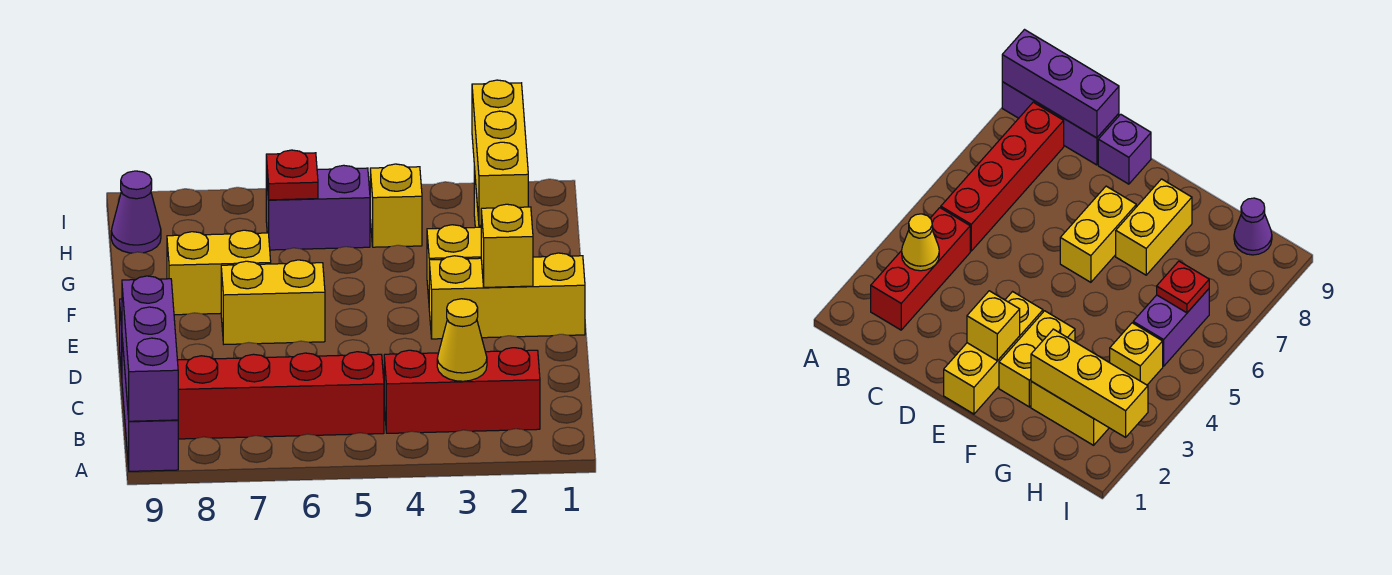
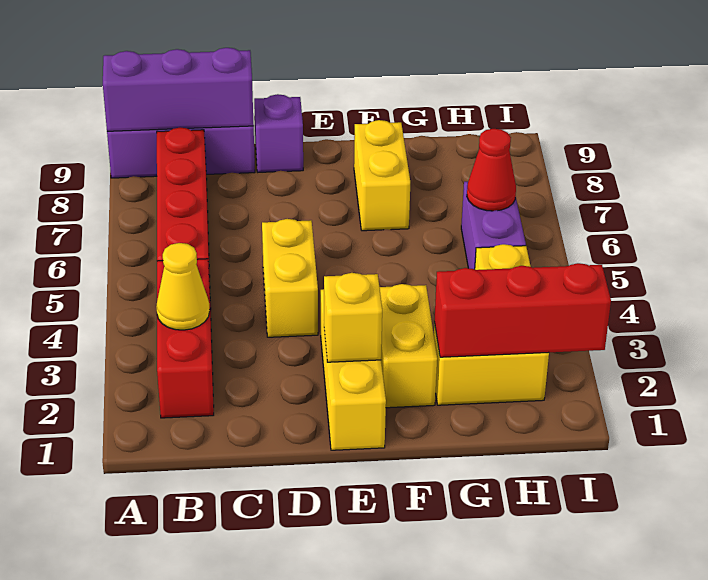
yellow 1x2 brick [221,260,325,344] -> yellow 1x2 brick moved to [262,219,318,337]
yellow 1x3 brick [472,80,528,225] -> red 1x3 brick [434,263,611,357]
red 1x1 plate [266,150,318,200] -> red 1x1 cone [467,129,516,211]
purple 1x1 cone [111,171,161,253] -> none

